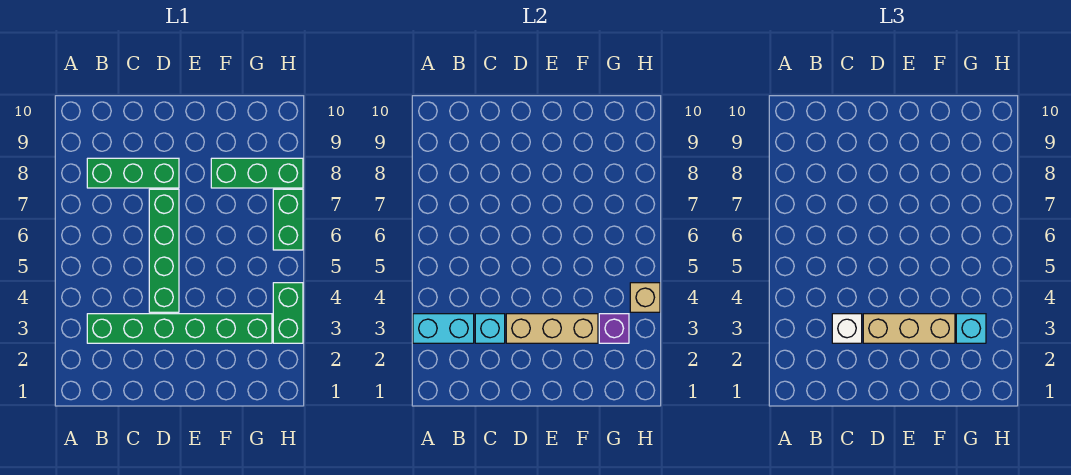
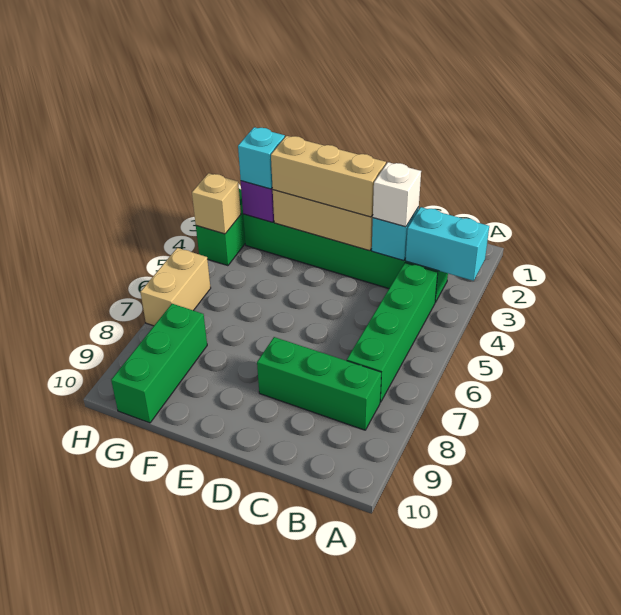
green 1x4 brick [149,189,179,312] -> green 1x4 brick moved to [347,263,438,402]
green 1x3 brick [211,158,303,188] -> green 1x3 brick turned to [111,304,207,423]
green 1x2 brick [273,189,303,250] -> tan 1x2 brick [140,248,211,326]

